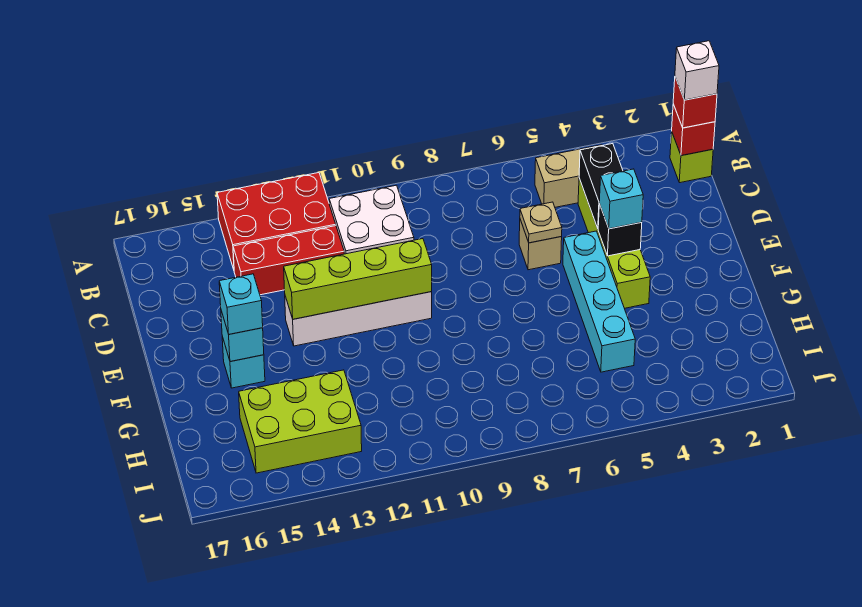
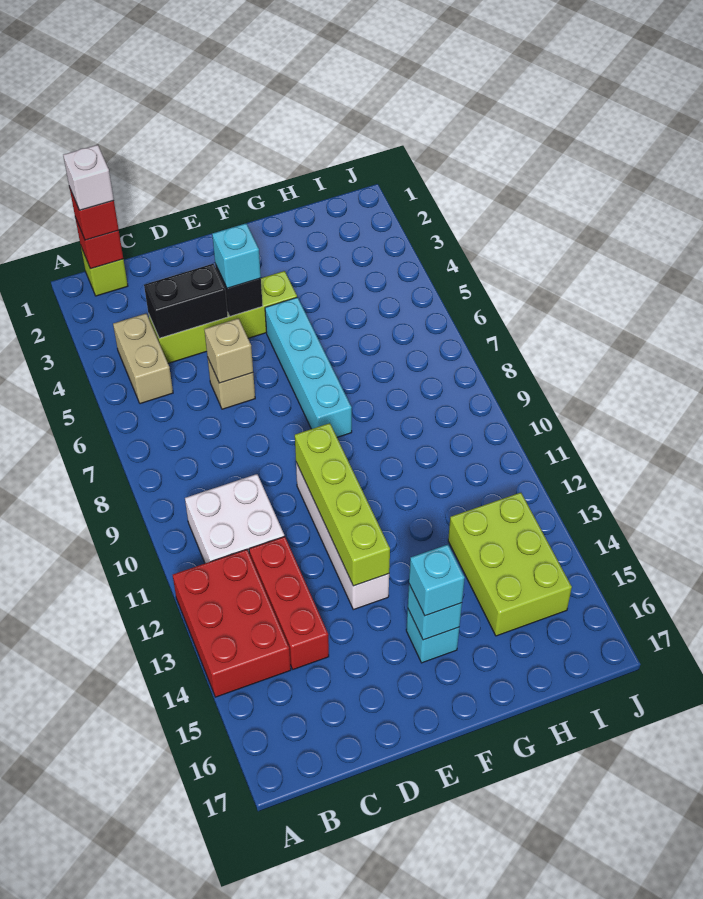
tan 1x1 plate [520,202,562,243] -> tan 1x1 brick [204,318,253,383]
cyan 1x4 brick [563,231,635,372] -> cyan 1x4 brick turned to [265,297,352,437]

